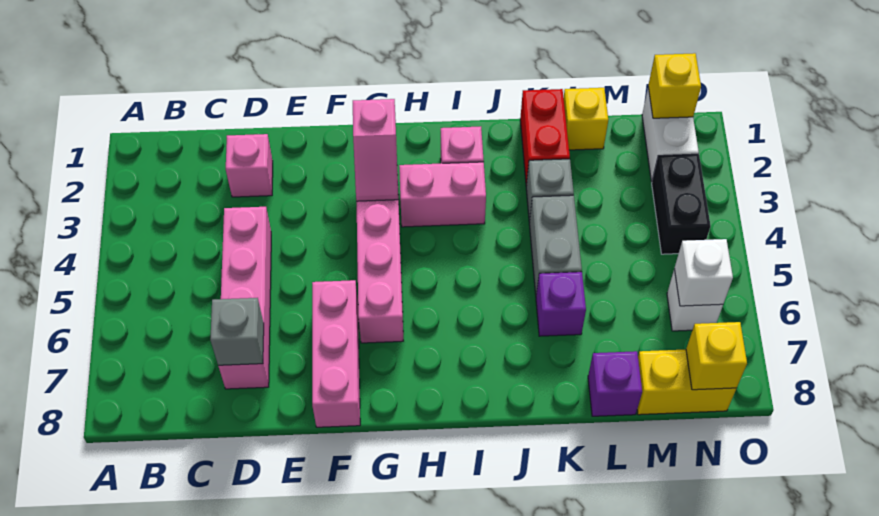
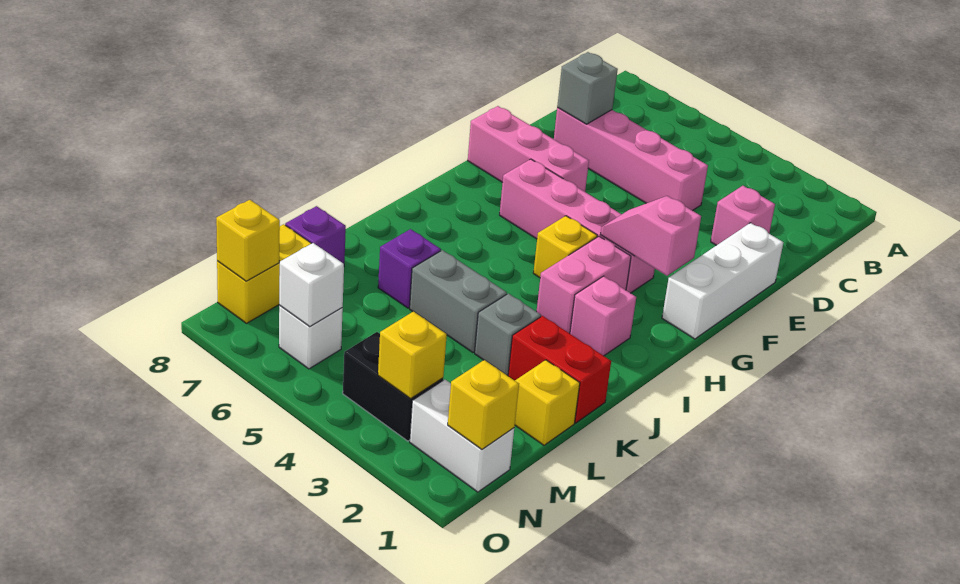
none -> white 1x3 brick [662,223,783,339]
none -> yellow 1x1 brick [533,216,597,278]
none -> yellow 1x1 brick [378,312,447,398]

